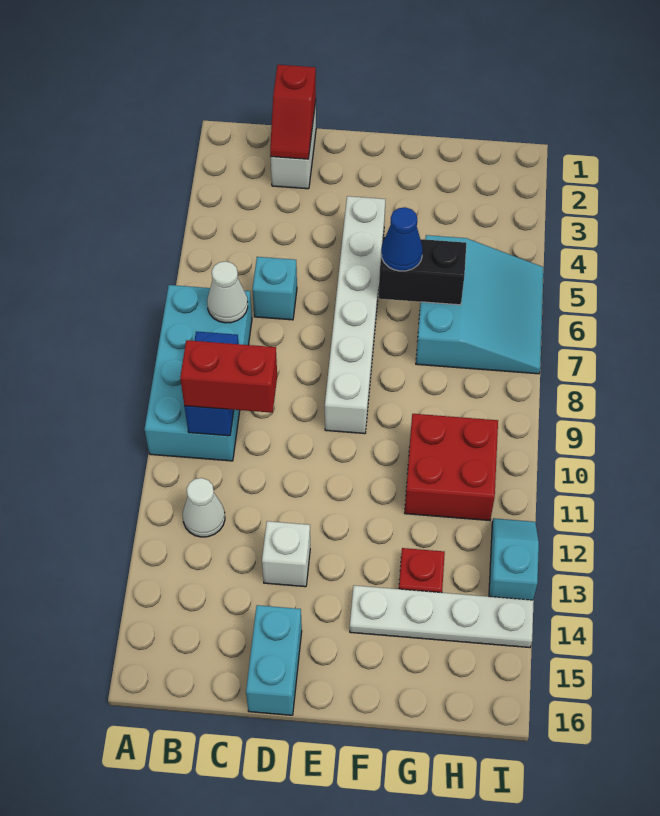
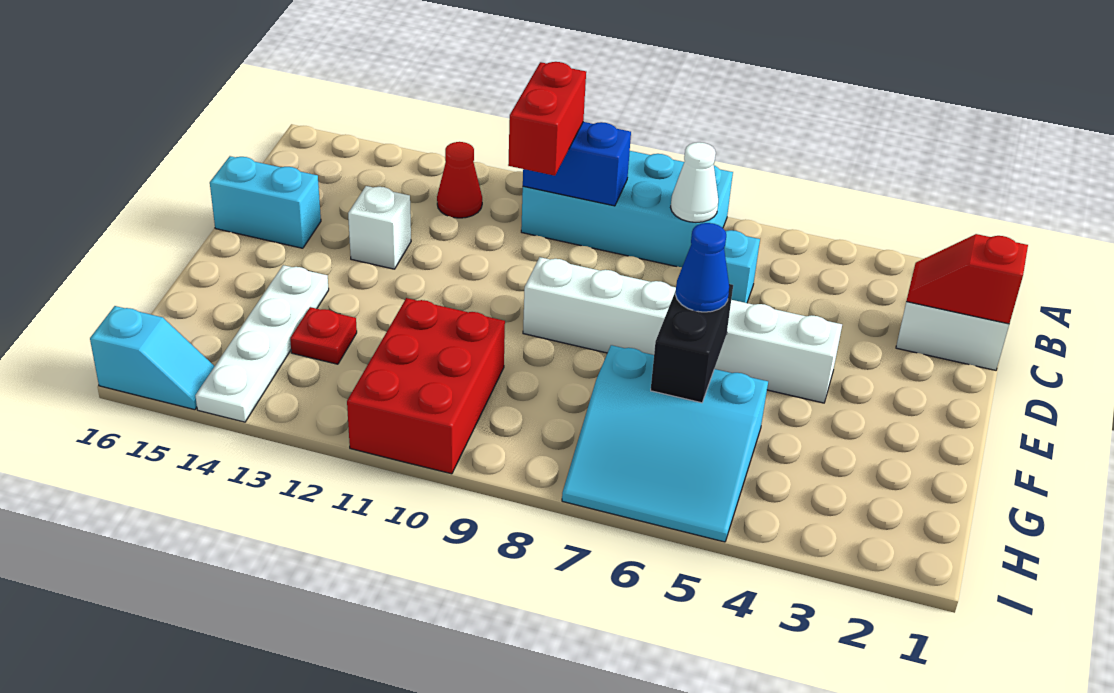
white 1x1 cone [183,478,225,537] -> red 1x1 cone [437,142,482,218]
red 2x2 brick [405,414,498,521] -> red 2x3 brick [347,298,505,474]
cyan 1x2 slope [489,518,539,600] -> cyan 1x2 slope moved to [90,306,215,410]

